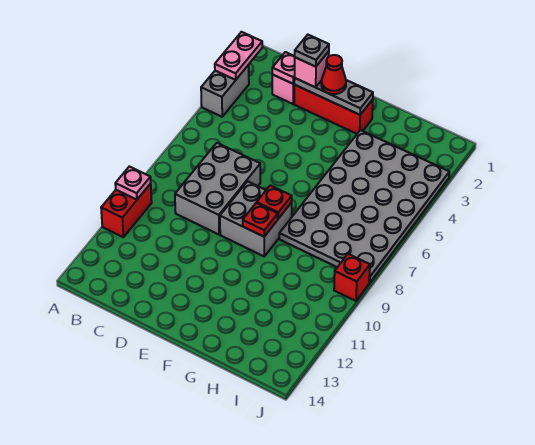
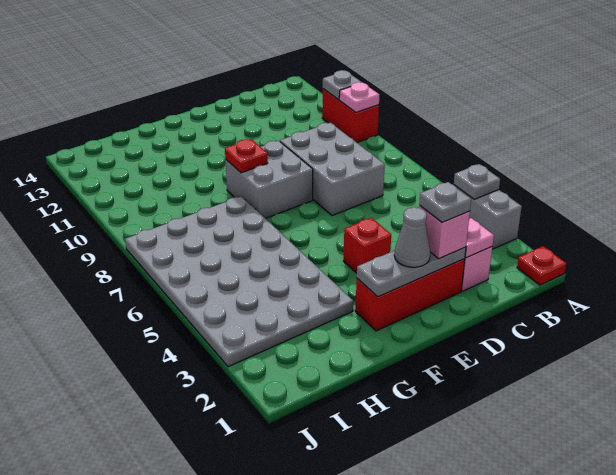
pink 1x2 plate [215,32,262,80] -> none
none -> grey 1x1 plate [454,164,500,199]
none -> grey 1x1 plate [323,70,362,100]
red 1x1 cone [321,55,346,94] -> grey 1x1 cone [394,207,430,267]
red 1x1 plate [257,185,292,219] -> red 1x1 plate moved to [517,246,566,285]
red 1x1 brick [334,254,370,301] -> red 1x1 brick moved to [344,218,391,273]

